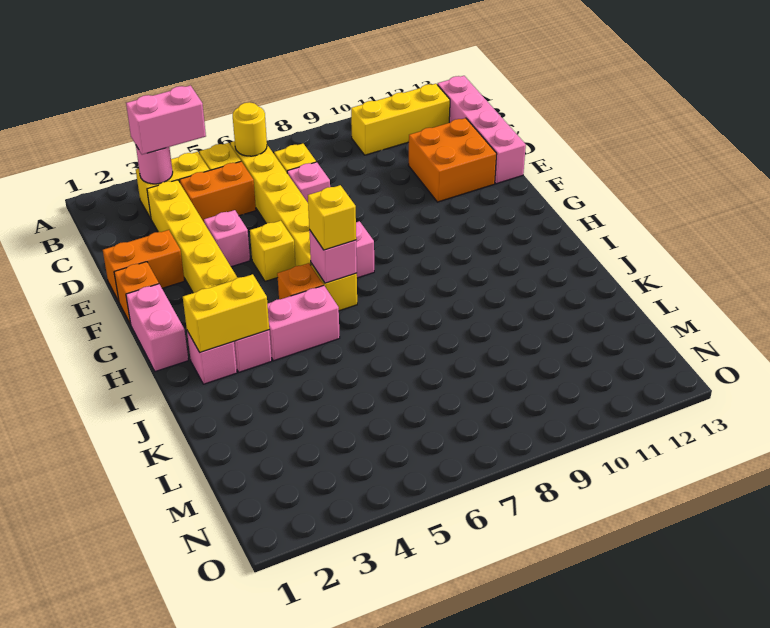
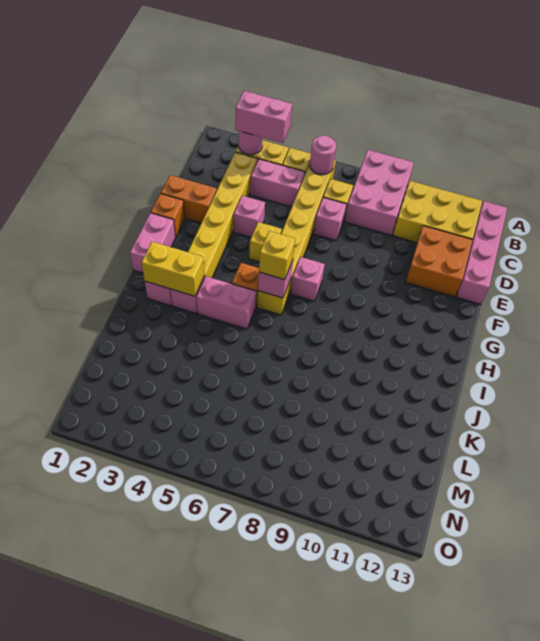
none -> pink 2x3 brick [345,150,414,235]
yellow 1x1 round brick [233,102,267,156] -> pink 1x1 round brick [310,135,336,175]
yellow 1x3 brick [351,84,450,155] -> yellow 2x3 brick [393,181,482,243]
orange 1x2 brick [180,162,256,222] -> pink 1x2 brick [250,159,305,207]

